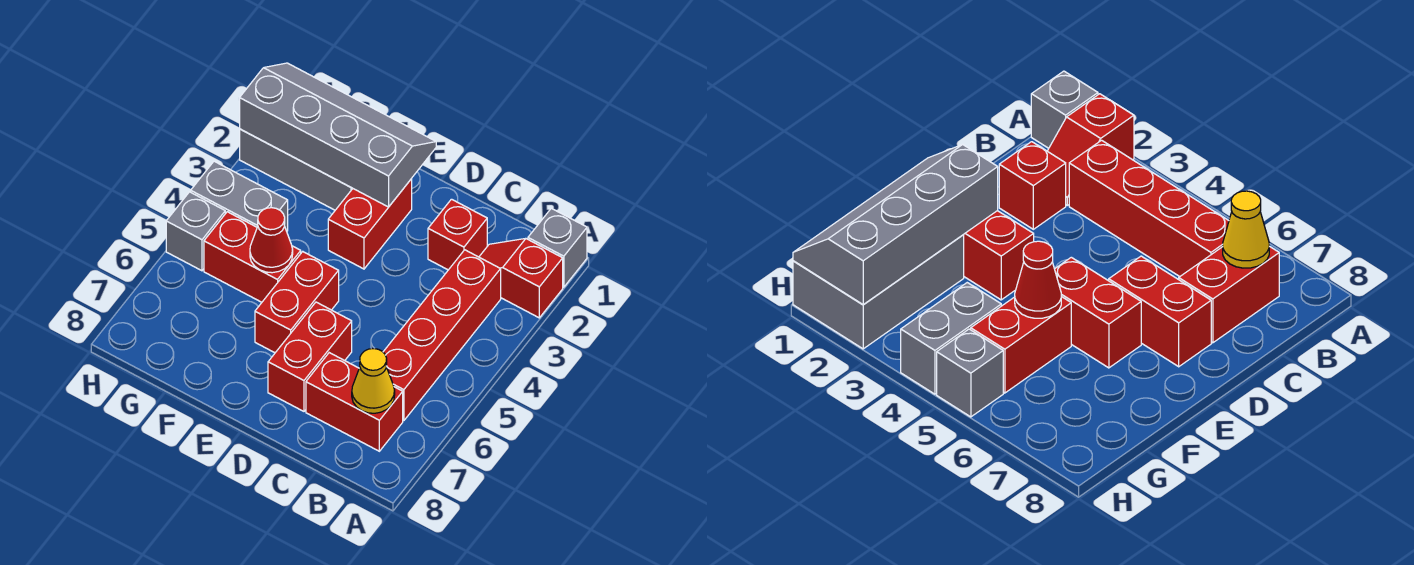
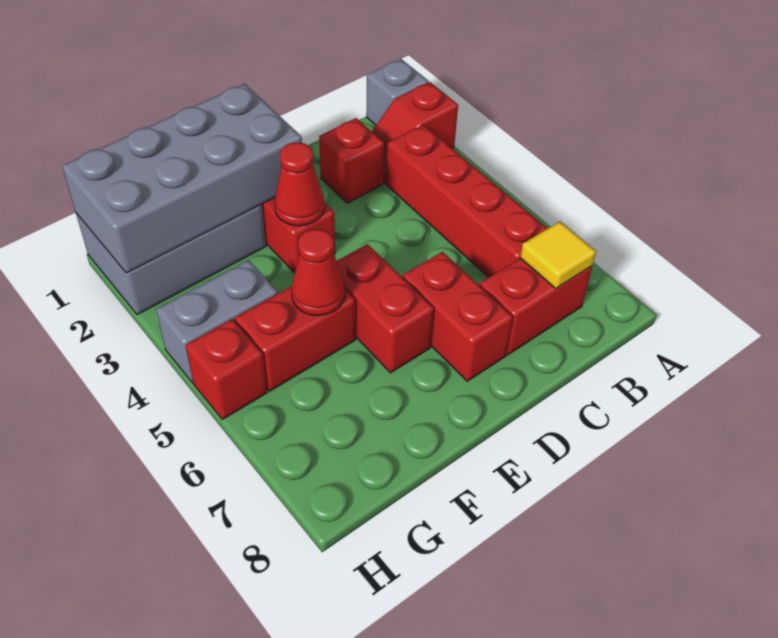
yellow 1x1 cone [352,349,395,413] -> yellow 1x1 tile [520,222,596,288]
grey 2x4 slope [240,63,436,207] -> grey 2x4 brick [62,84,302,273]
none -> red 1x1 cone [274,143,324,226]
grey 1x1 brick [166,192,225,271] -> red 1x1 brick [186,319,267,419]

